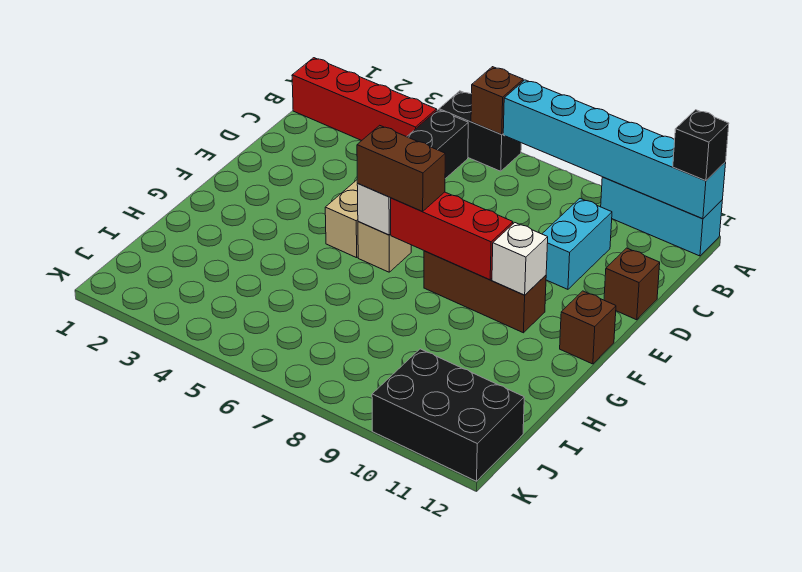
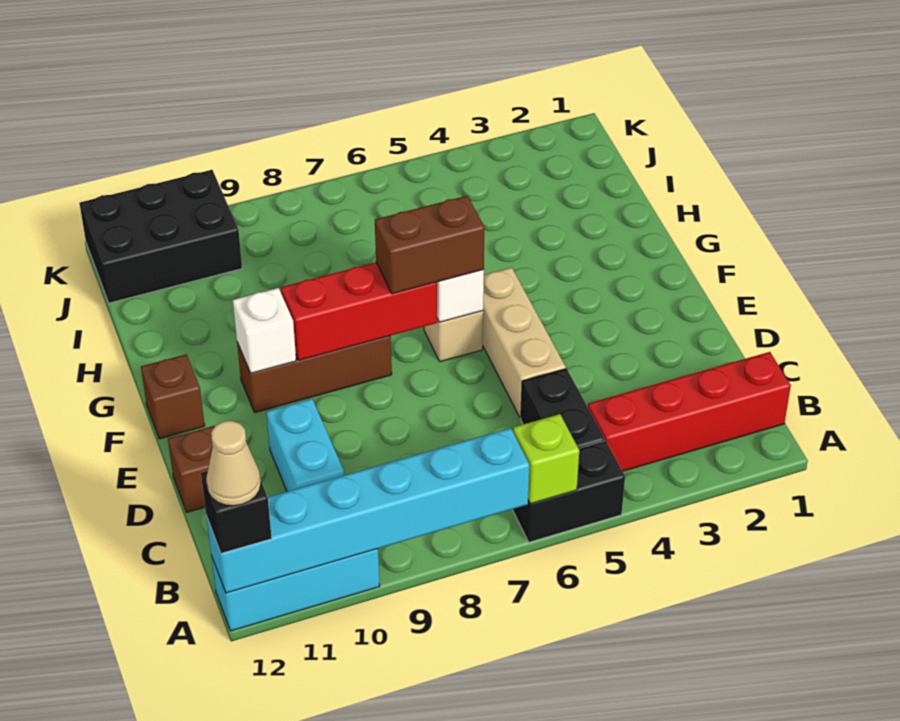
brown 1x1 brick [471,67,523,134] -> lime 1x1 brick [513,414,579,504]
none -> tan 1x1 cone [206,421,261,506]

